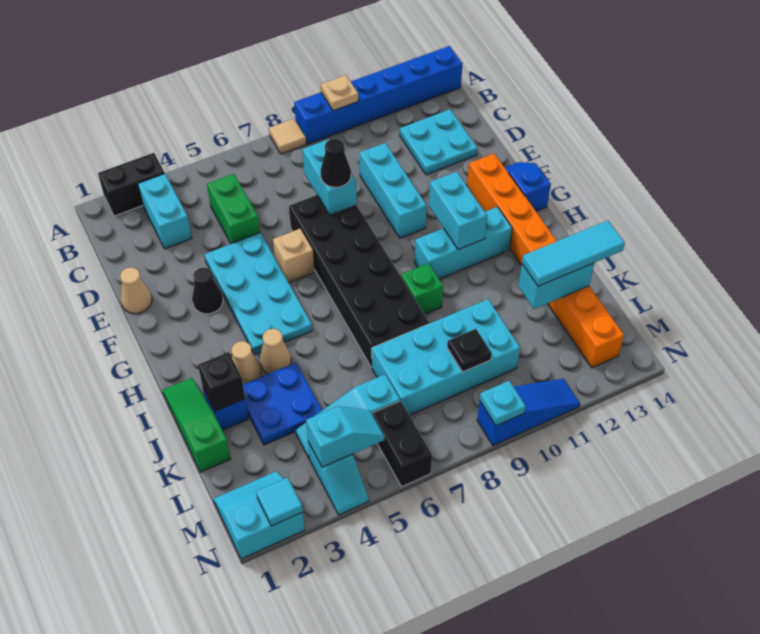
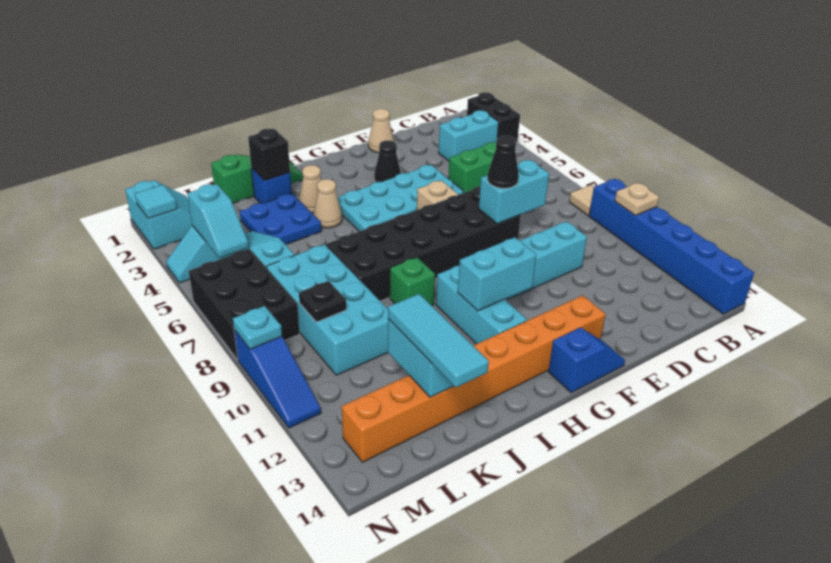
cyan 2x2 plate [400,109,477,175] -> none
black 1x2 brick [372,401,432,487] -> black 2x3 brick [189,249,299,360]

